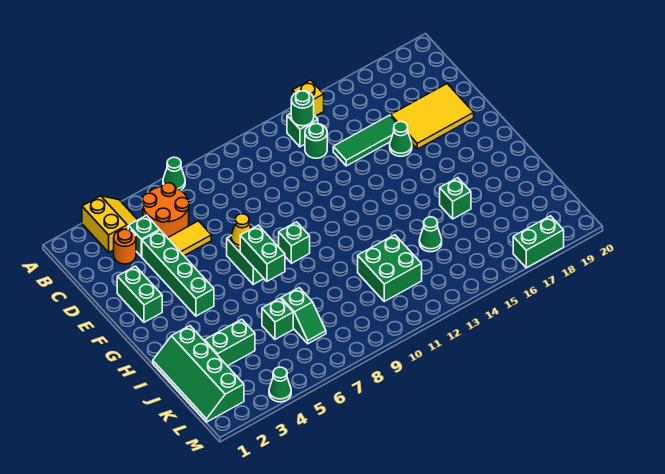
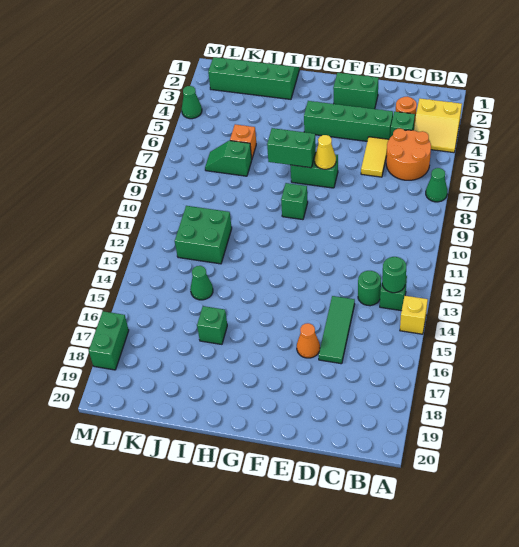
yellow 2x3 tile [391,84,474,149] -> none
green 1x1 cone [390,122,412,156] -> orange 1x1 cone [297,323,320,358]
green 1x2 brick [205,319,255,366] -> none
green 1x1 brick [262,298,293,339] -> orange 1x1 brick [230,124,256,158]

